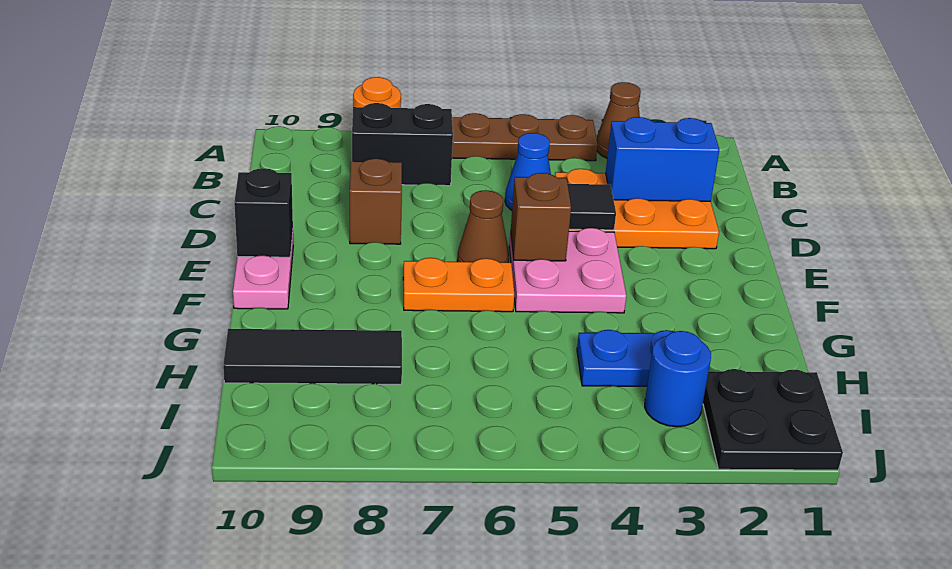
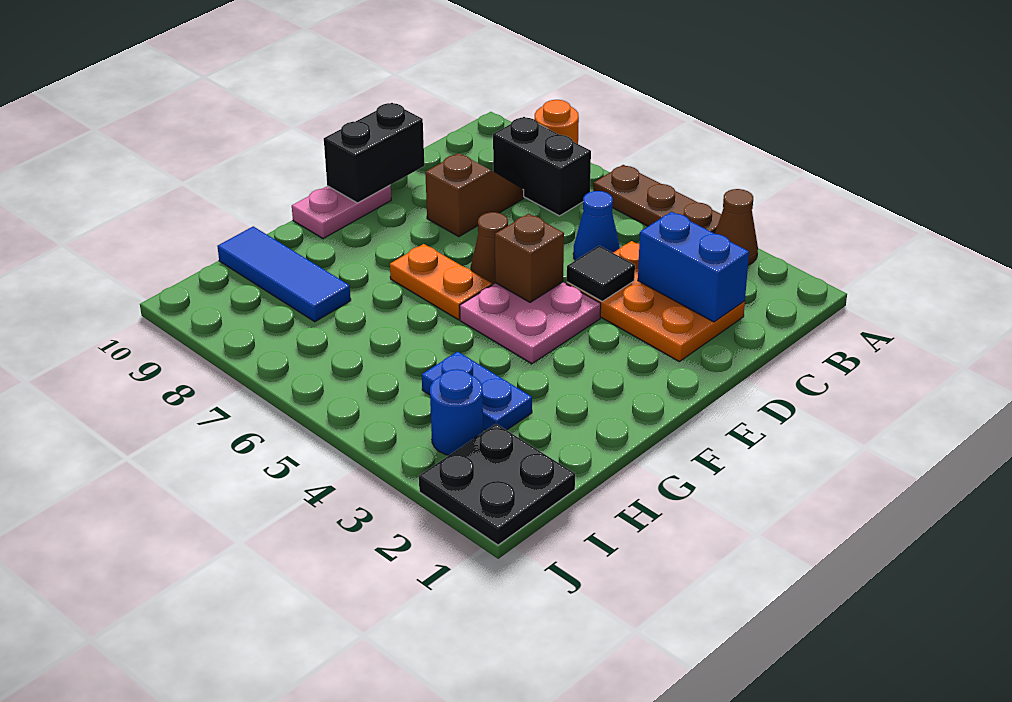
black 1x1 brick [234,168,293,257] -> black 1x2 brick [324,103,424,203]
black 1x3 tile [223,329,402,384] -> blue 1x3 tile [217,226,351,322]

